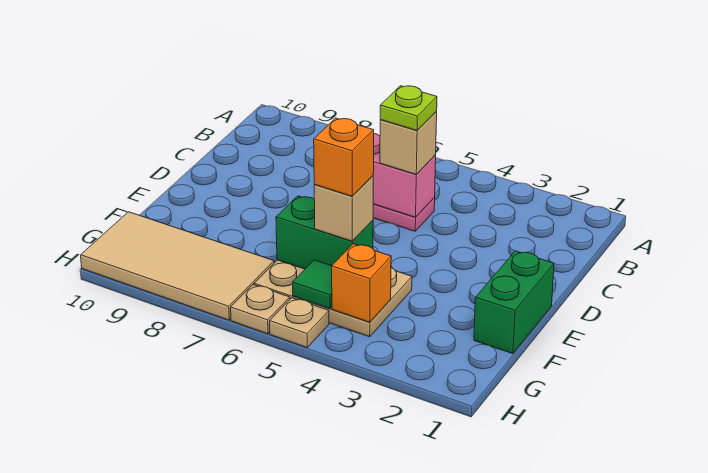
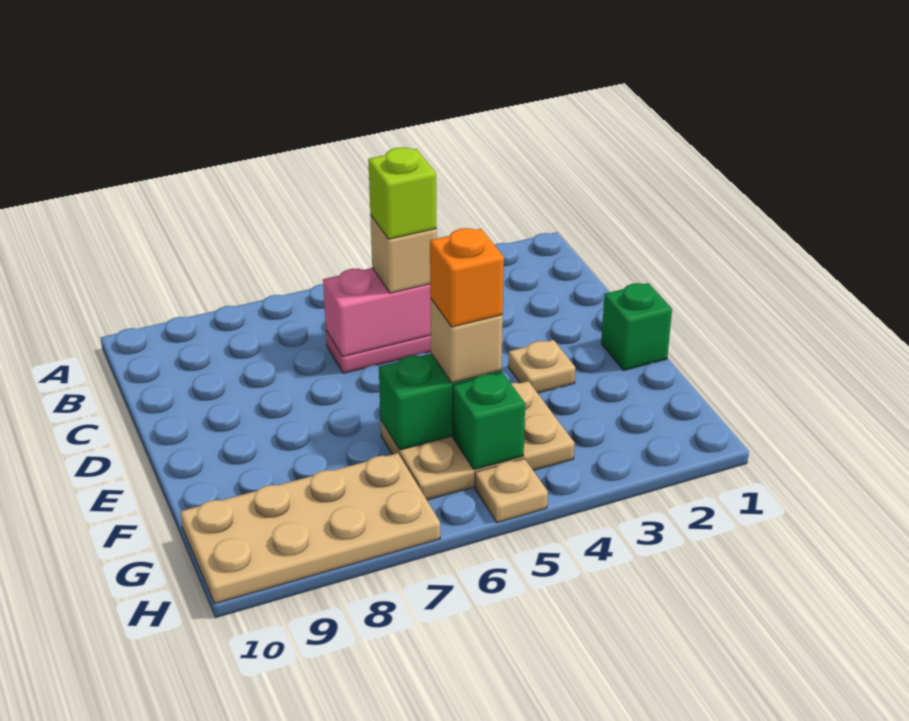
lime 1x1 plate [380,86,437,130] -> lime 1x1 brick [368,147,437,239]
green 1x2 brick [474,251,554,354] -> green 1x1 brick [601,283,672,370]
orange 1x1 brick [332,244,391,322] -> none
green 1x1 tile [293,260,332,309] -> green 1x1 brick [453,372,525,470]
tan 2x4 tile [81,212,274,320] -> tan 2x4 plate [180,453,440,604]
tan 1x1 plate [231,285,290,334] -> tan 1x1 plate moved to [508,340,575,393]

